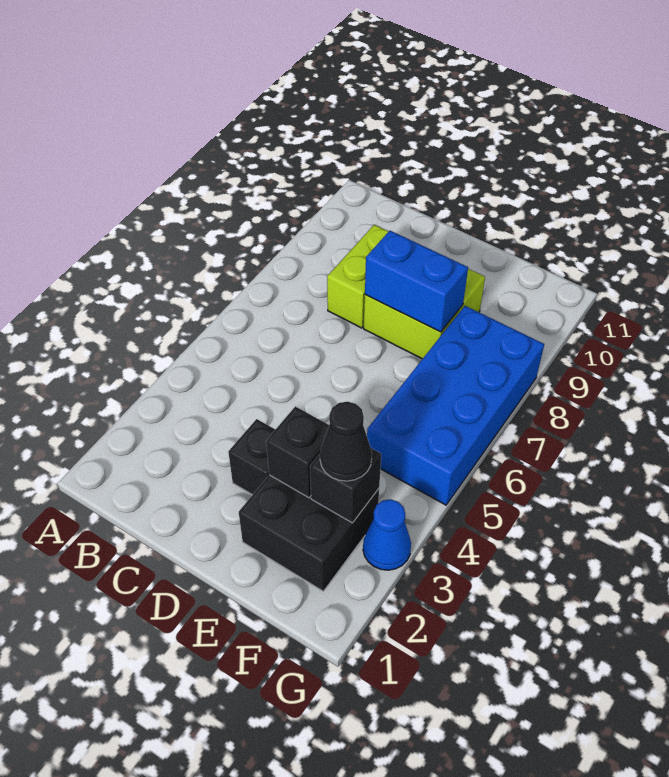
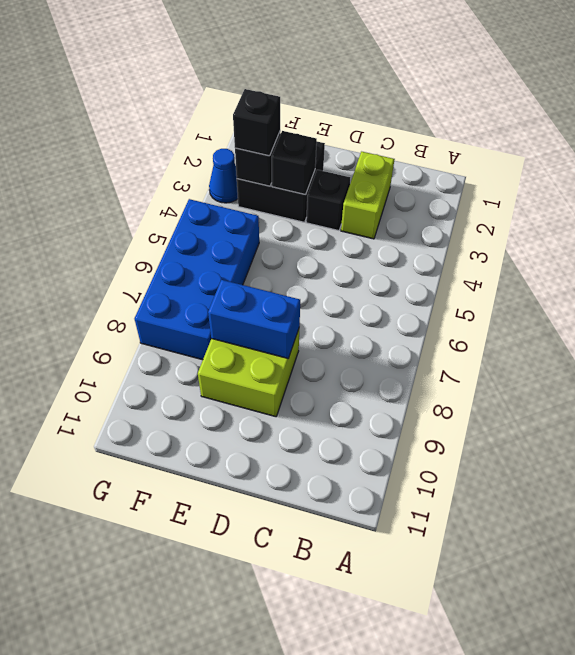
lime 1x2 brick [327,225,389,328] -> lime 1x2 brick moved to [341,152,395,239]
black 1x1 cone [320,402,372,481] -> black 1x1 brick [233,89,280,156]

